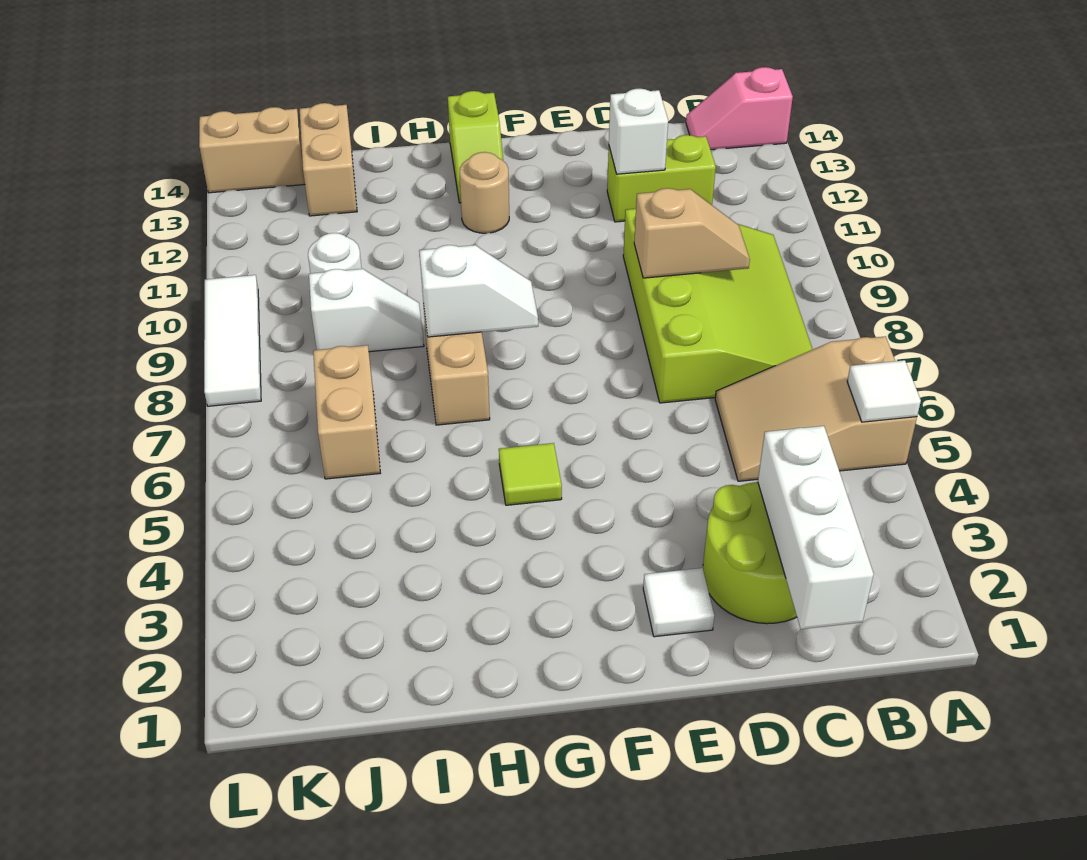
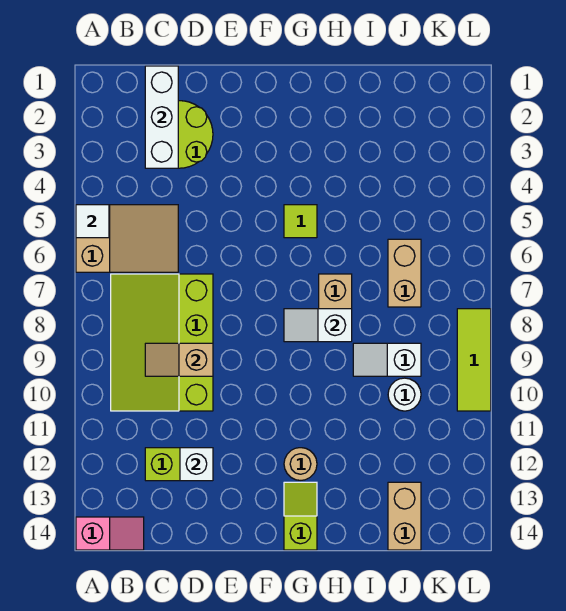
white 1x1 tile [643,568,714,637] -> none
tan 1x2 brick [199,107,305,193] -> none
white 1x3 tile [204,275,261,406] -> lime 1x3 tile [457,309,491,411]

